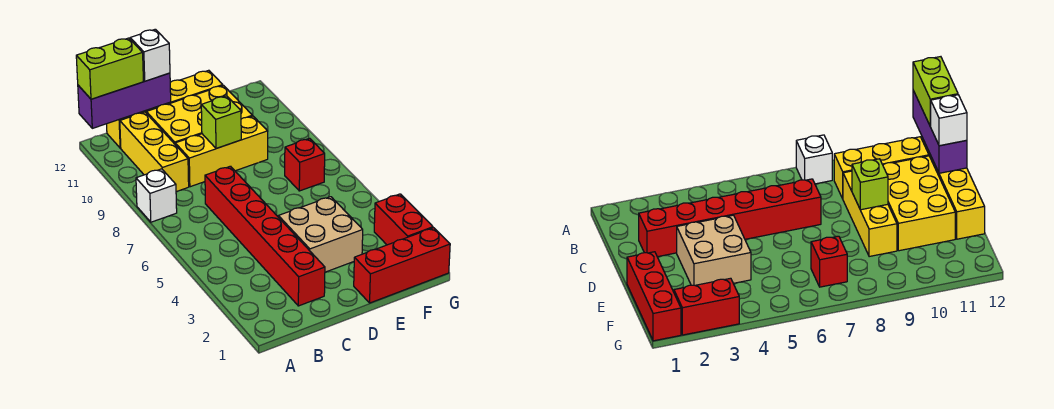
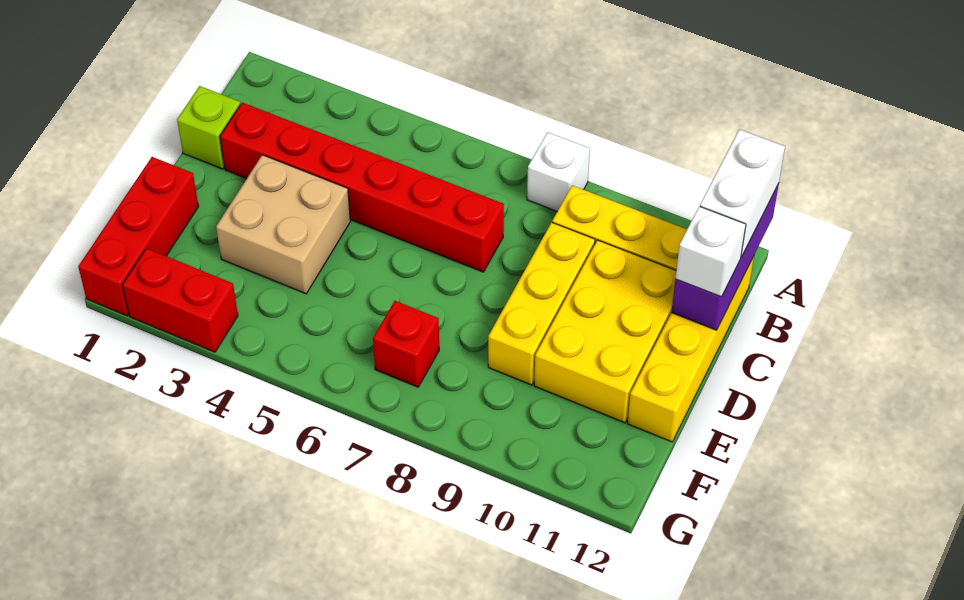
lime 1x2 brick [76,38,143,99] -> white 1x2 brick [700,129,785,257]
lime 1x1 brick [201,96,241,149] -> lime 1x1 brick moved to [177,86,240,169]

